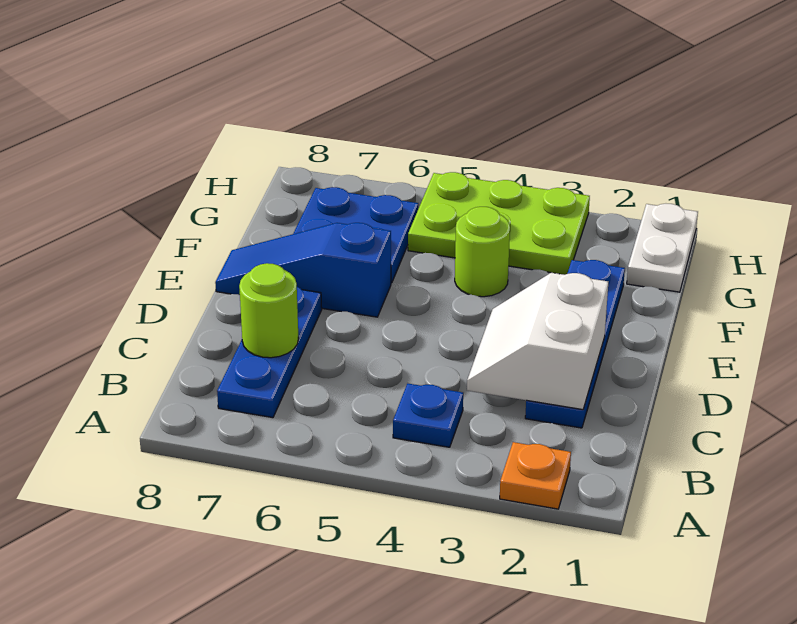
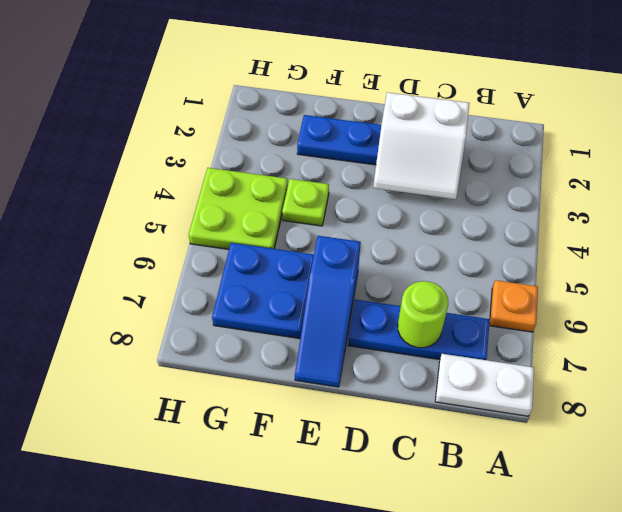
orange 1x1 plate [500,442,571,509] -> orange 1x1 plate moved to [489,280,538,332]
blue 1x1 plate [393,384,463,447] -> none
lime 1x1 round brick [455,207,510,297] -> lime 1x1 plate [282,179,329,226]
white 1x2 plate [627,204,698,292] -> white 1x2 plate moved to [435,354,534,416]
lime 2x3 plate [408,172,590,275] -> lime 2x2 plate [189,168,288,249]

